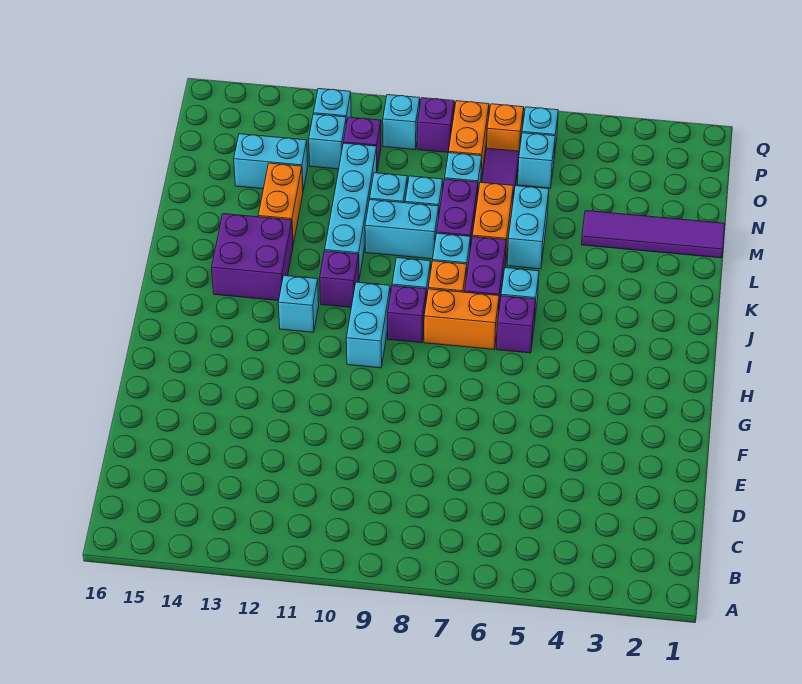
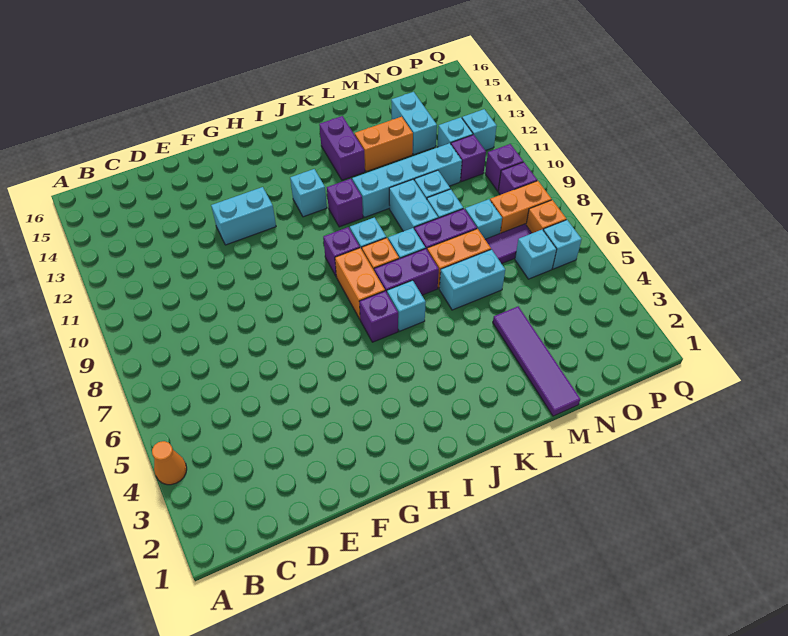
none -> orange 1x1 cone [152,441,187,485]
cyan 1x2 brick [346,282,390,368] -> cyan 1x2 brick moved to [211,187,276,245]
purple 2x2 brick [212,214,293,301] -> purple 1x2 brick [319,116,365,180]
cyan 1x1 brick [383,95,420,150] -> purple 1x1 brick [485,144,523,191]

